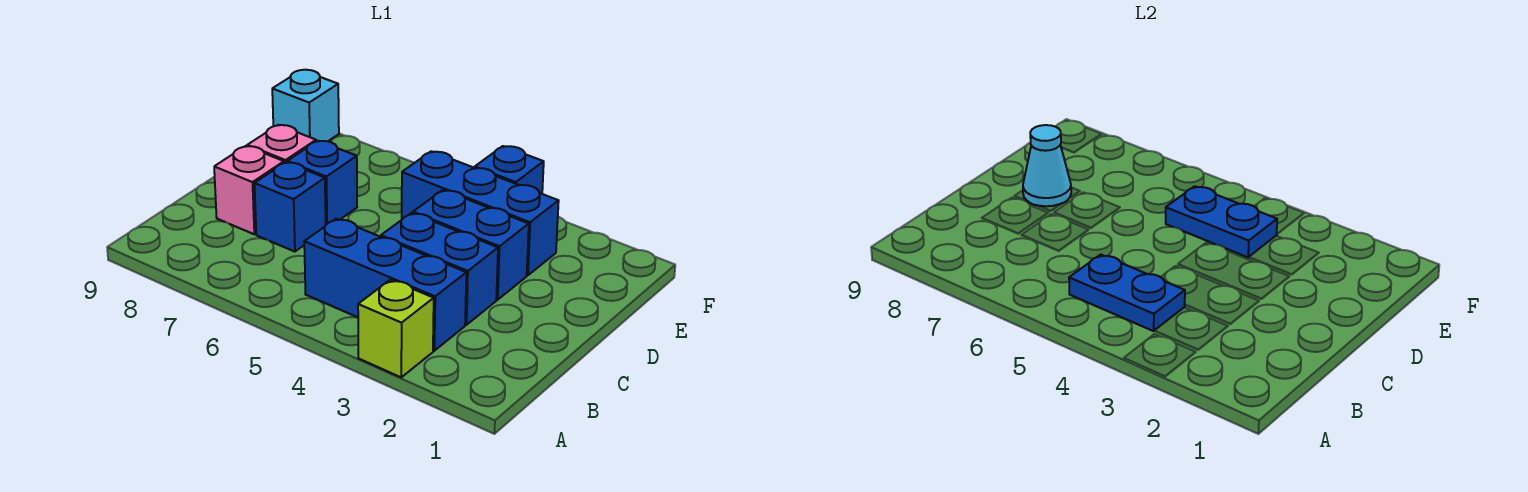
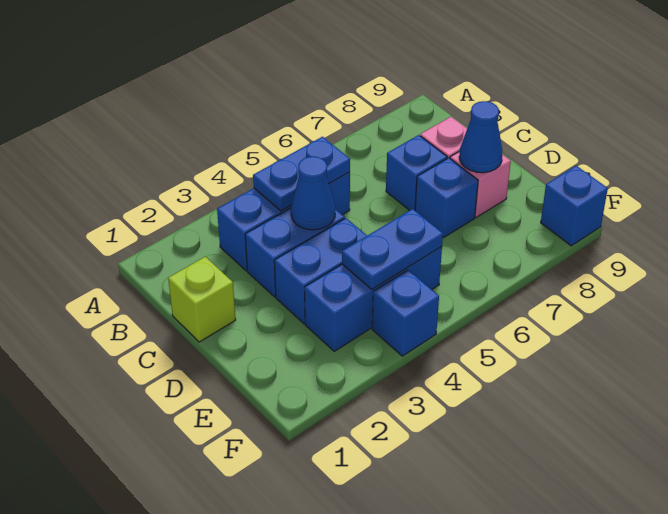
lime 1x1 brick [358,280,434,377] -> lime 1x1 brick moved to [168,257,236,342]
none -> blue 1x1 cone [291,156,335,230]
cyan 1x1 cone [1023,125,1071,206] -> blue 1x1 cone [459,101,502,173]
cyan 1x1 brick [272,70,339,142] -> blue 1x1 brick [541,166,608,246]

